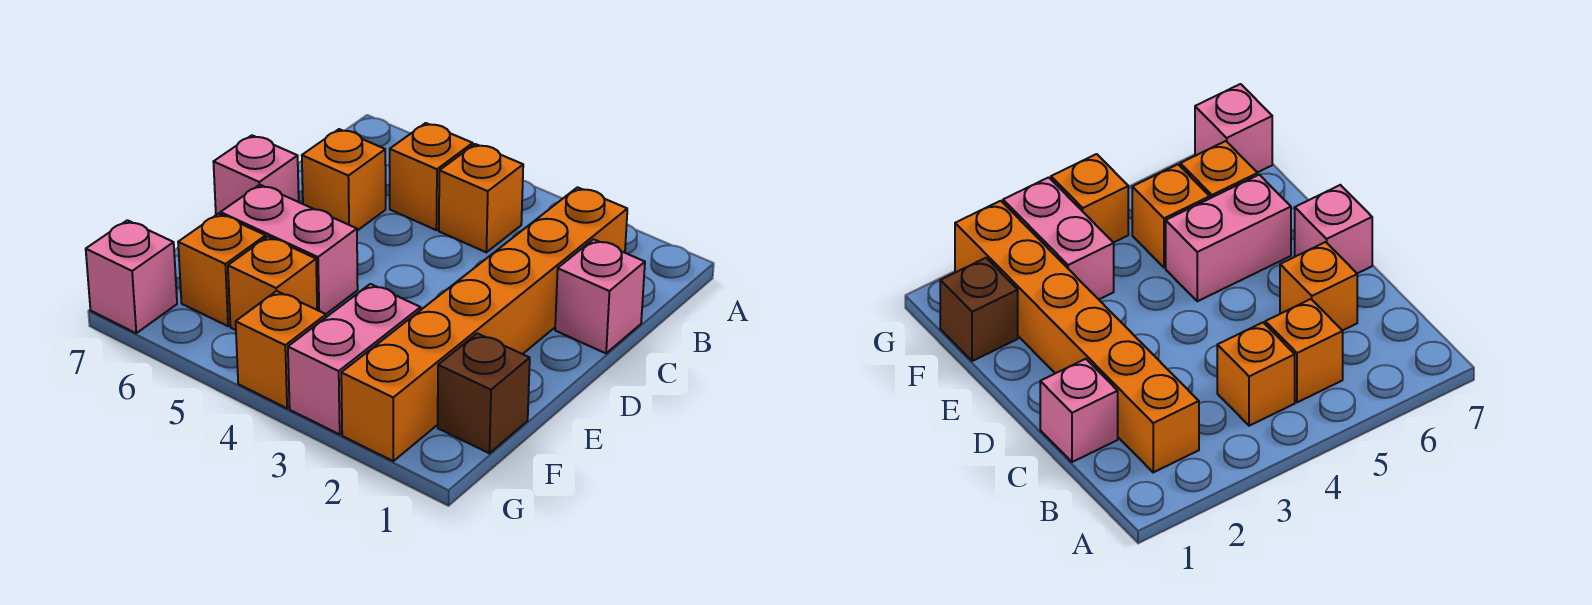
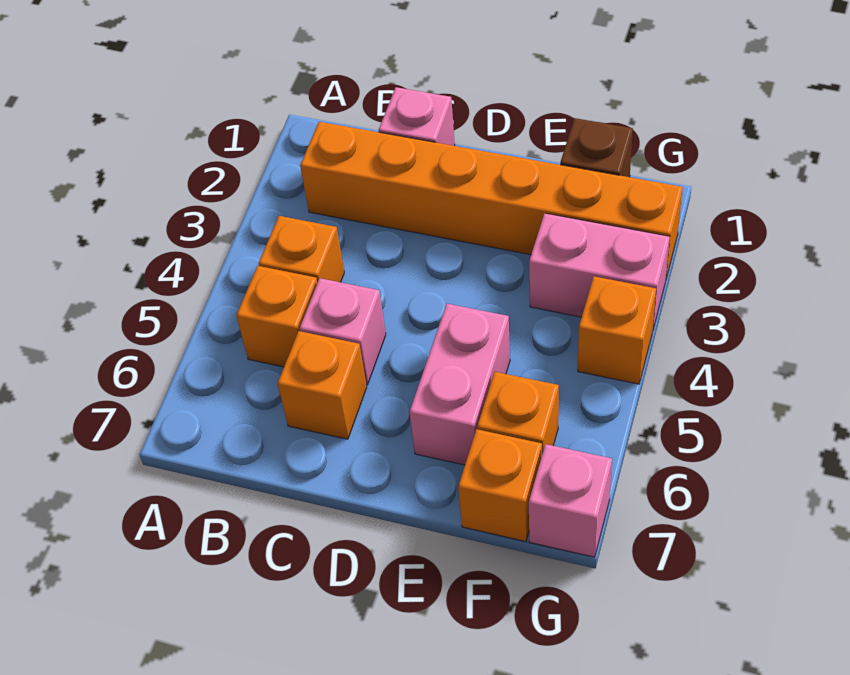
pink 1x1 brick [214,135,299,215] -> pink 1x1 brick moved to [299,278,386,385]
orange 1x1 brick [228,237,317,330] -> orange 1x1 brick moved to [458,429,542,542]

